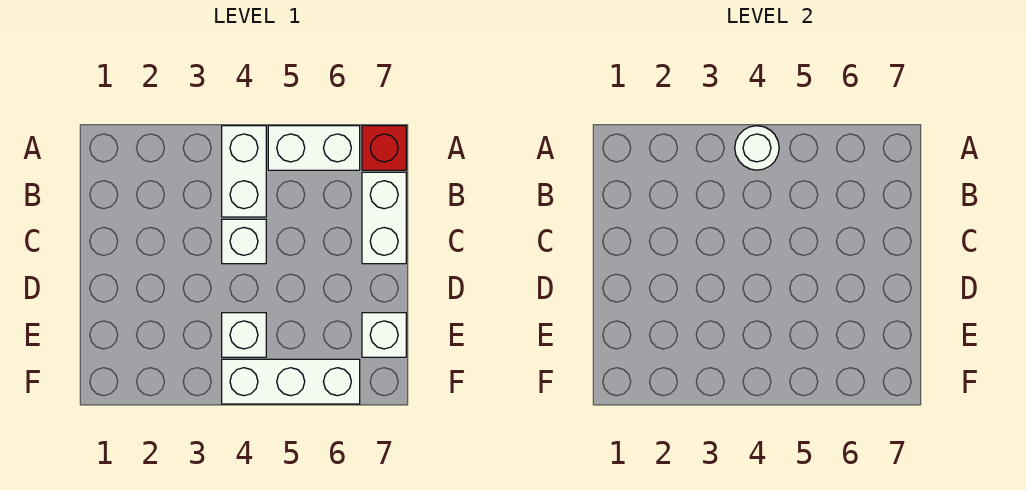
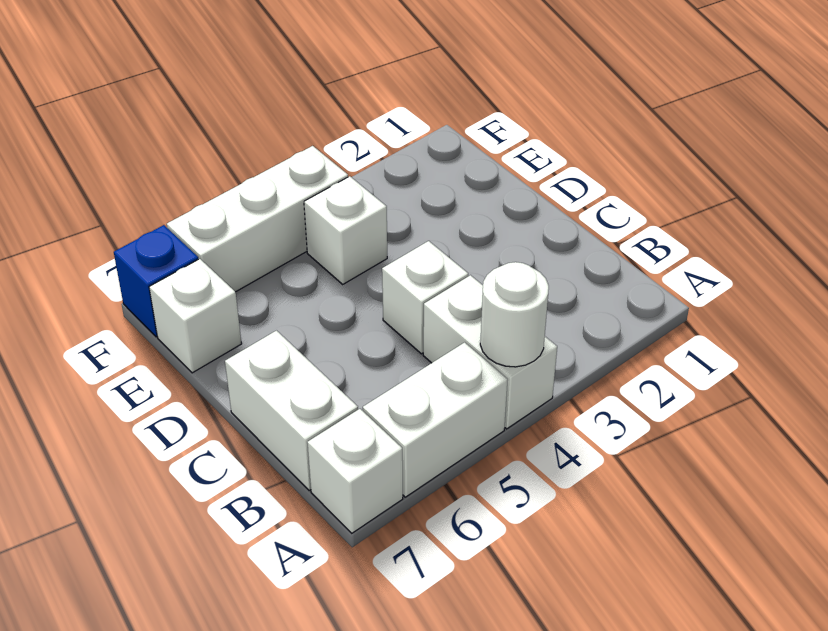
red 1x1 brick [362,126,406,170] -> white 1x1 brick [307,409,403,533]
none -> blue 1x1 brick [114,225,198,337]

